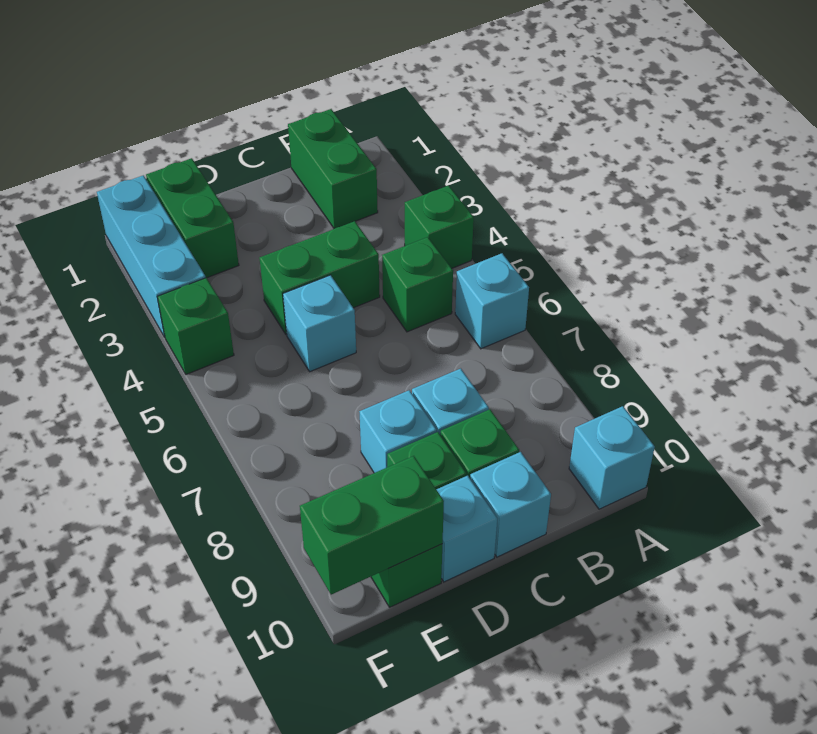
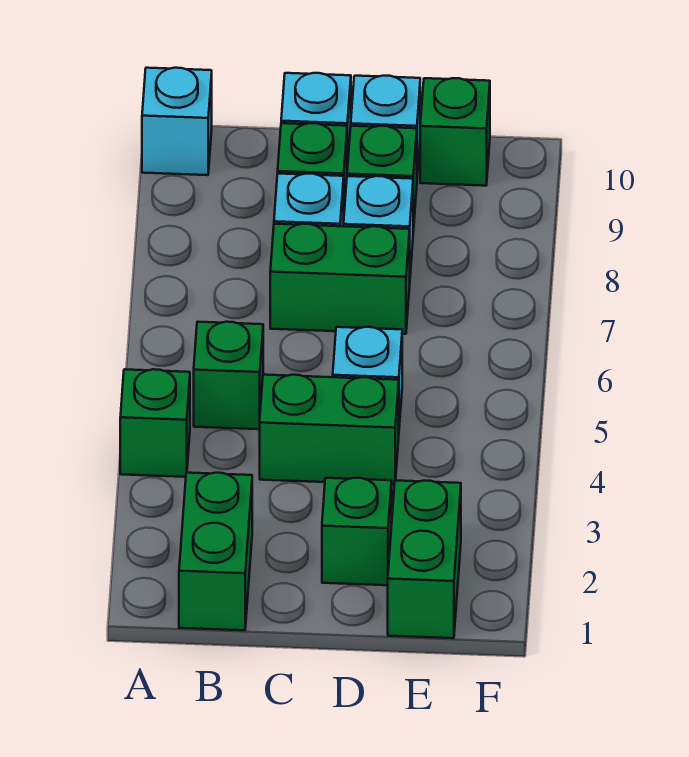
cyan 1x1 brick [455,253,529,349] -> none
green 1x2 brick [300,456,444,595] -> green 1x2 brick moved to [270,224,410,334]
cyan 1x3 brick [97,175,206,337] -> none
green 1x1 brick [157,278,234,374] -> green 1x1 brick moved to [322,478,392,585]

